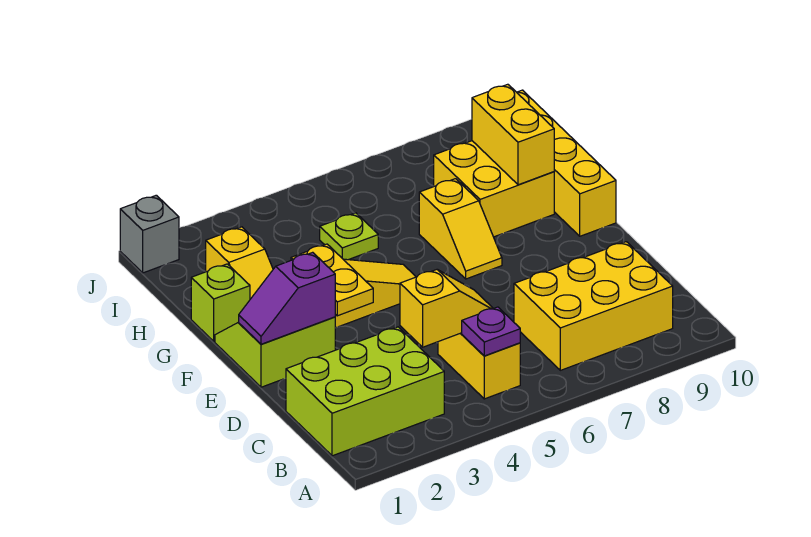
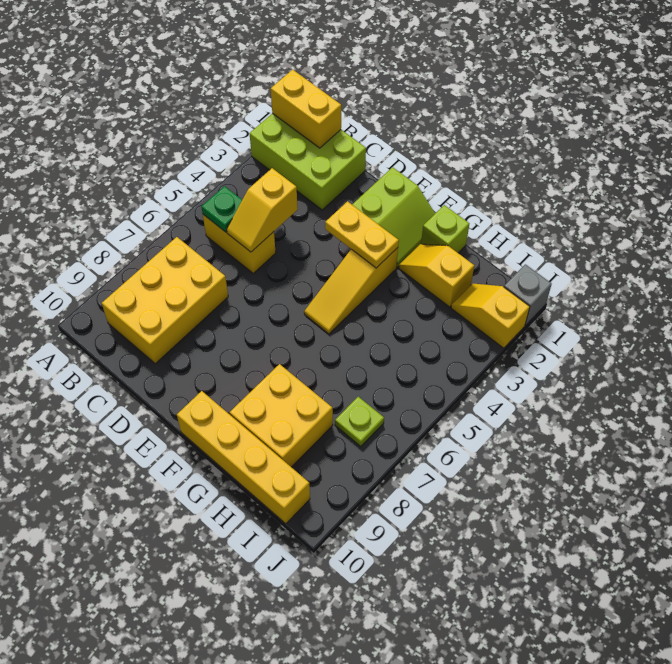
lime 2x3 brick [286,327,444,456] -> lime 2x3 brick turned to [250,113,366,210]
purple 1x1 plate [462,307,520,356] -> green 1x1 plate [202,186,242,232]
purple 1x2 slope [239,252,335,344] -> none
yellow 1x2 slope [419,179,502,279] -> yellow 1x2 slope moved to [451,284,530,348]
yellow 1x2 brick [472,84,554,185] -> yellow 1x2 brick moved to [271,70,341,148]
lime 1x1 plate [320,213,378,260] -> lime 1x1 plate moved to [335,397,384,447]

